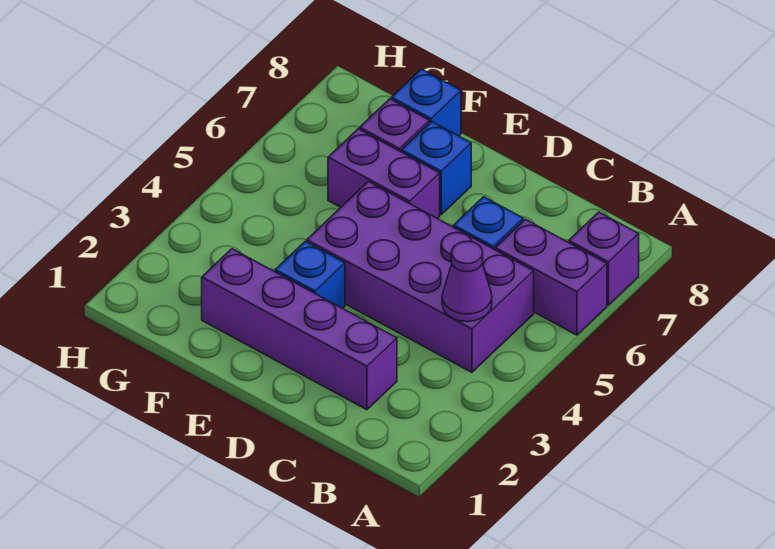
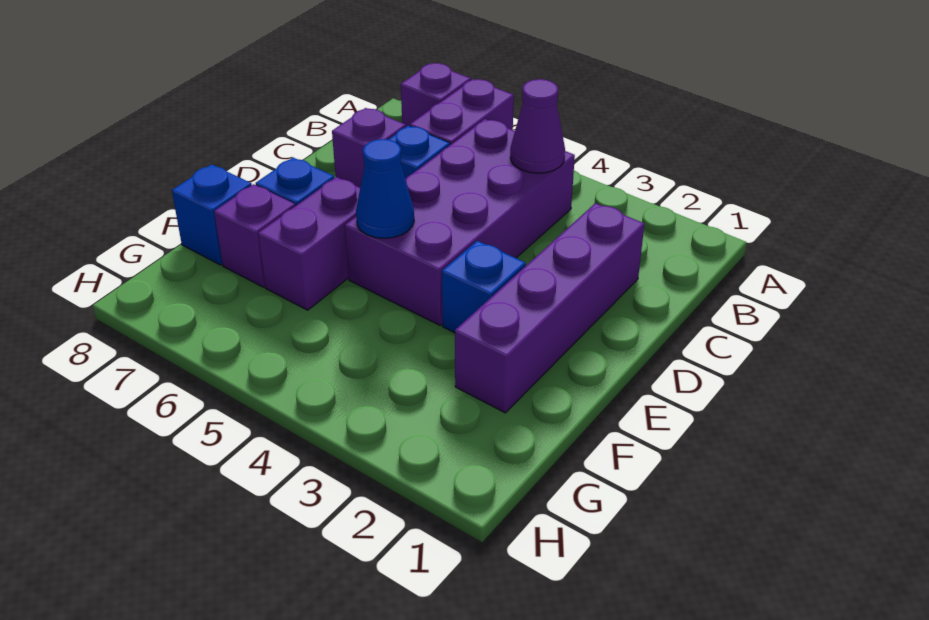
none -> purple 1x1 brick [332,108,406,187]
none -> blue 1x1 cone [356,139,414,238]

